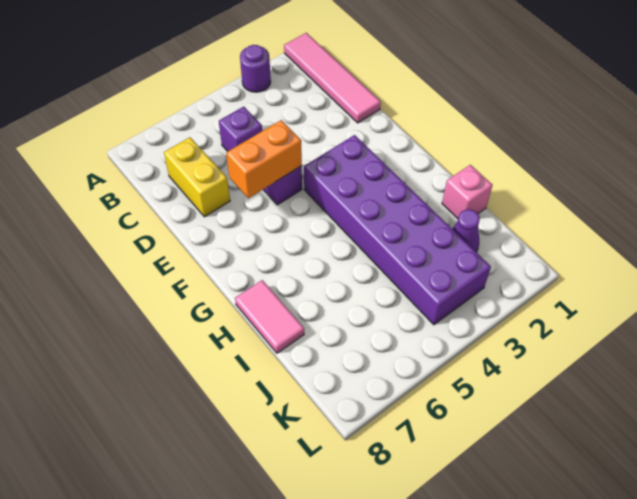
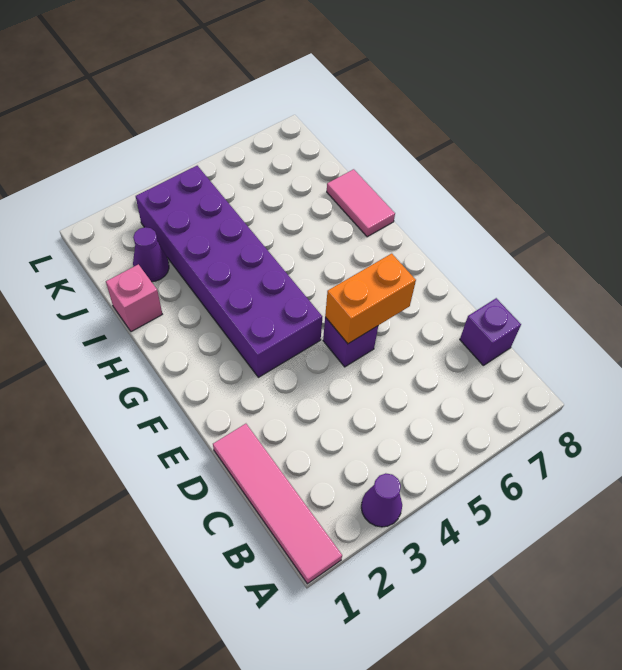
purple 1x1 round brick [240,45,271,92] -> purple 1x1 cone [361,473,402,527]
purple 1x1 brick [219,107,262,151] -> purple 1x1 brick moved to [460,298,521,365]
yellow 1x2 brick [164,137,230,217] -> none

